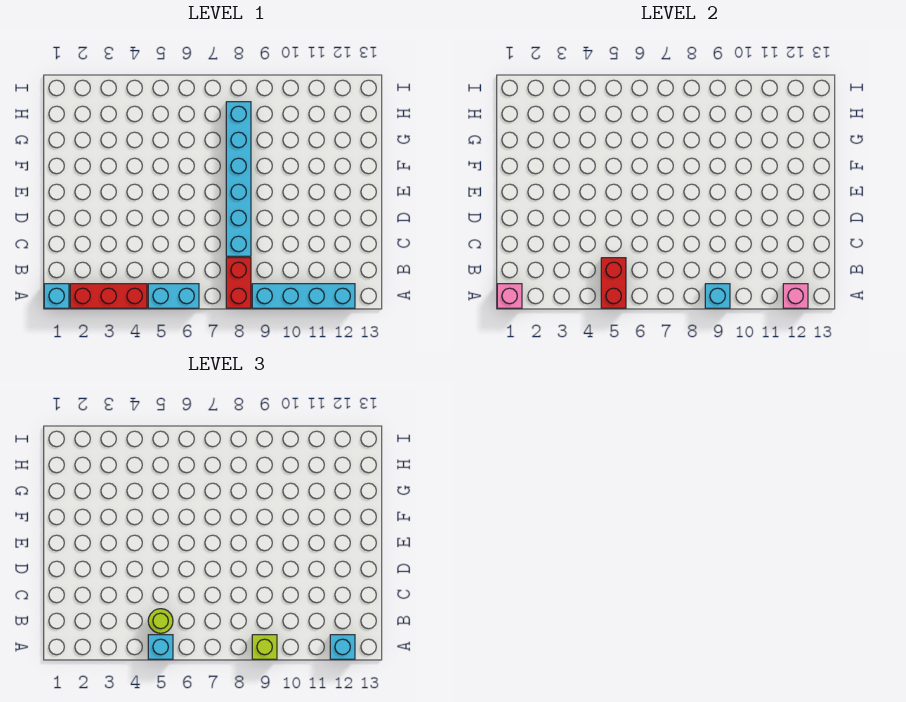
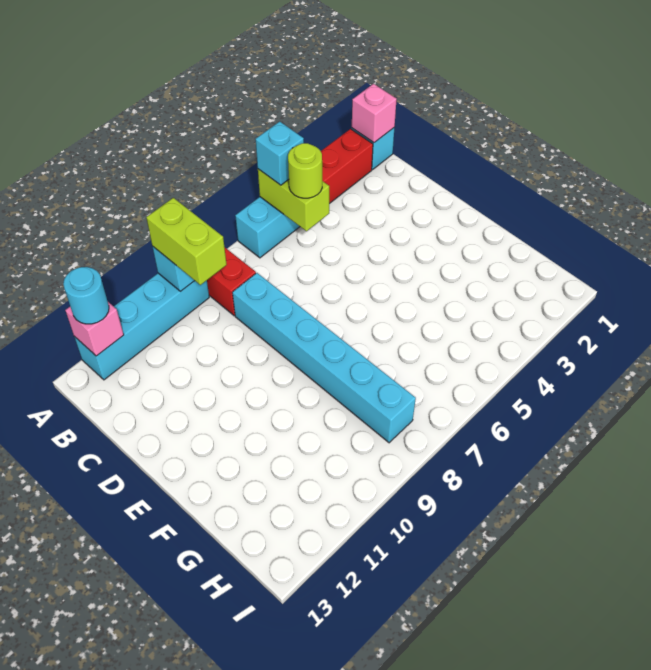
red 1x2 brick [601,258,626,308] -> lime 1x2 brick [258,169,329,231]
lime 1x1 brick [252,635,277,659] -> lime 1x2 brick [146,198,227,285]
cyan 1x1 brick [330,635,355,659] -> cyan 1x1 round brick [63,267,109,324]

